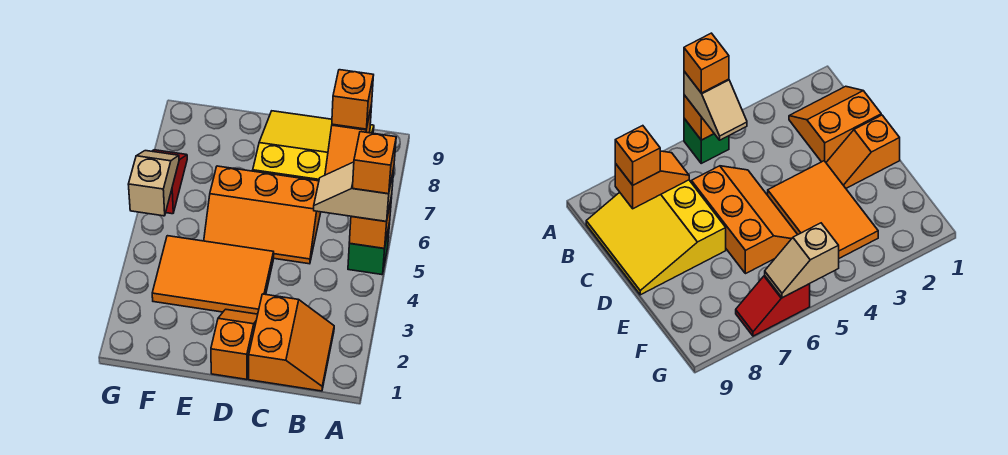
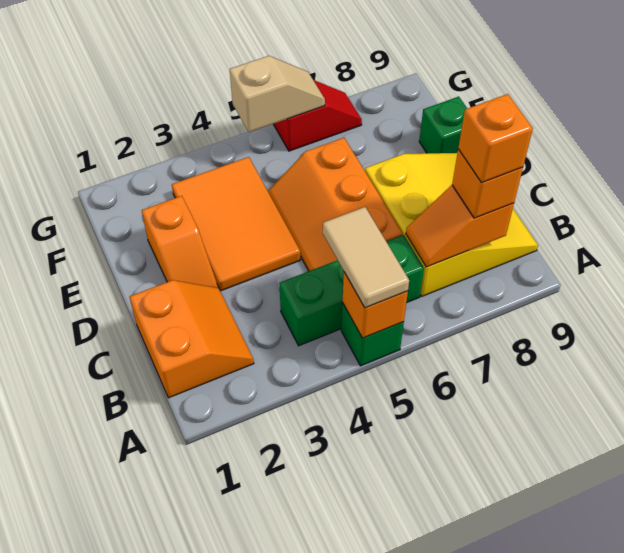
tan 1x2 slope [314,162,394,222] -> tan 1x2 tile [323,207,409,308]
orange 1x1 brick [353,132,396,194] -> orange 1x1 brick moved to [458,94,533,183]
orange 2x2 slope [249,294,334,391] -> orange 2x2 slope turned to [130,280,254,398]
none -> green 1x3 brick [279,235,424,346]
orange 1x2 slope [211,309,258,379] -> orange 1x2 slope turned to [142,196,218,288]
none -> green 1x1 brick [419,97,467,153]

